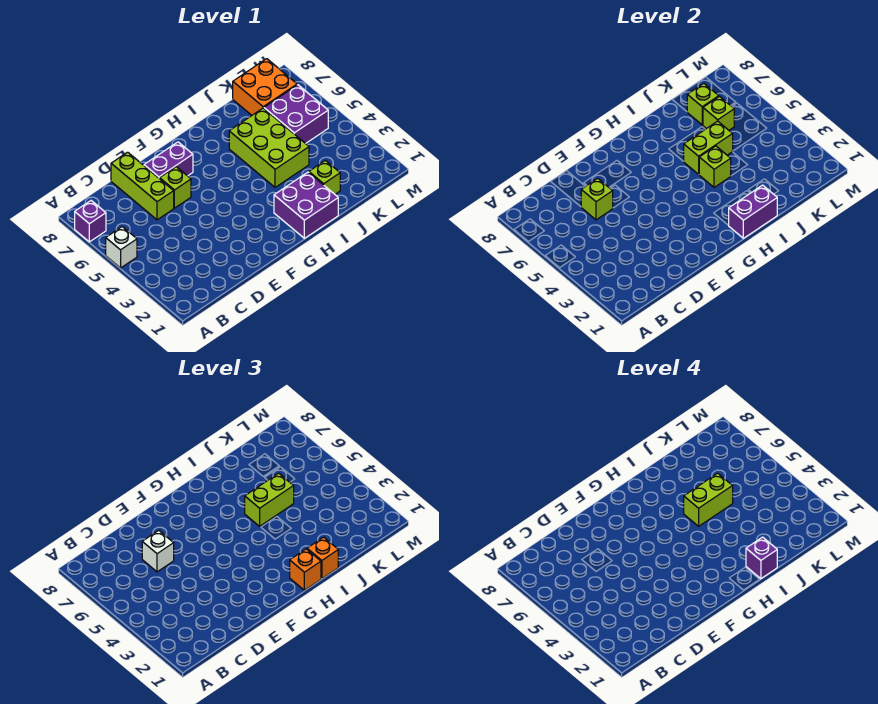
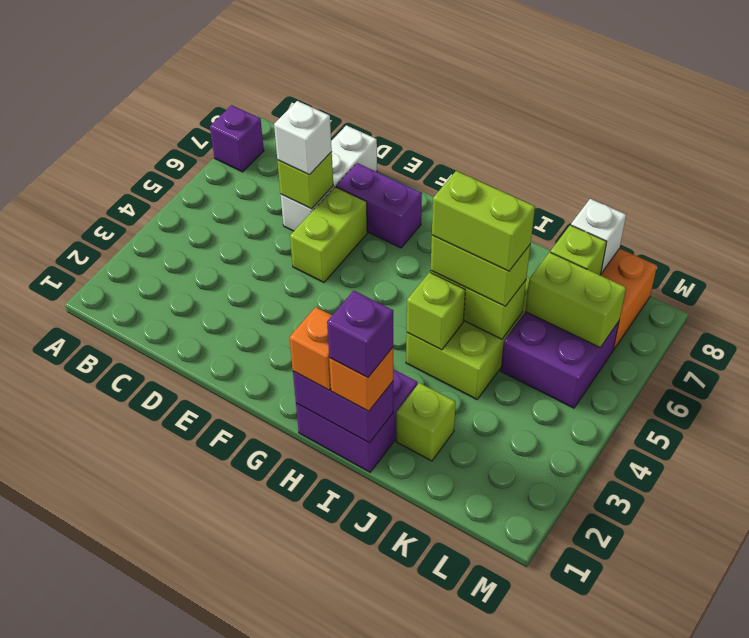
white 1x1 brick [106,227,137,268] -> white 1x1 brick moved to [571,199,626,273]
lime 1x3 brick [111,152,174,220] -> white 1x3 brick [281,125,377,231]
lime 1x1 brick [160,167,191,208] -> lime 1x2 brick [290,187,367,282]
lime 1x1 brick [703,97,734,130] -> lime 1x2 brick [525,252,626,347]

